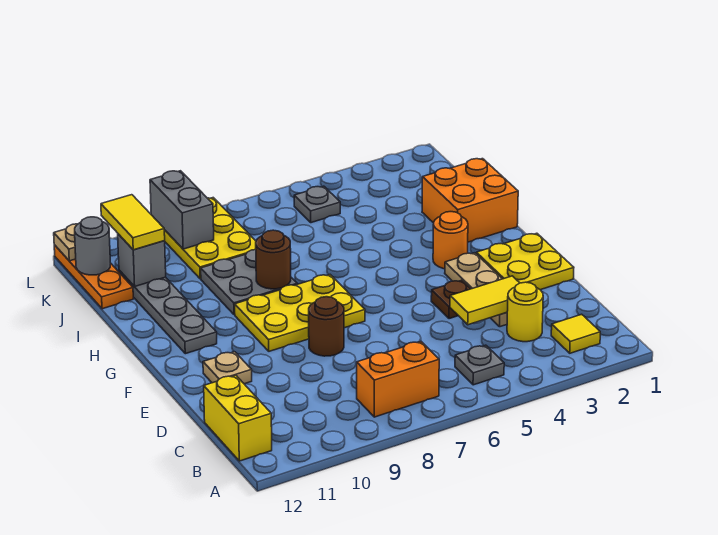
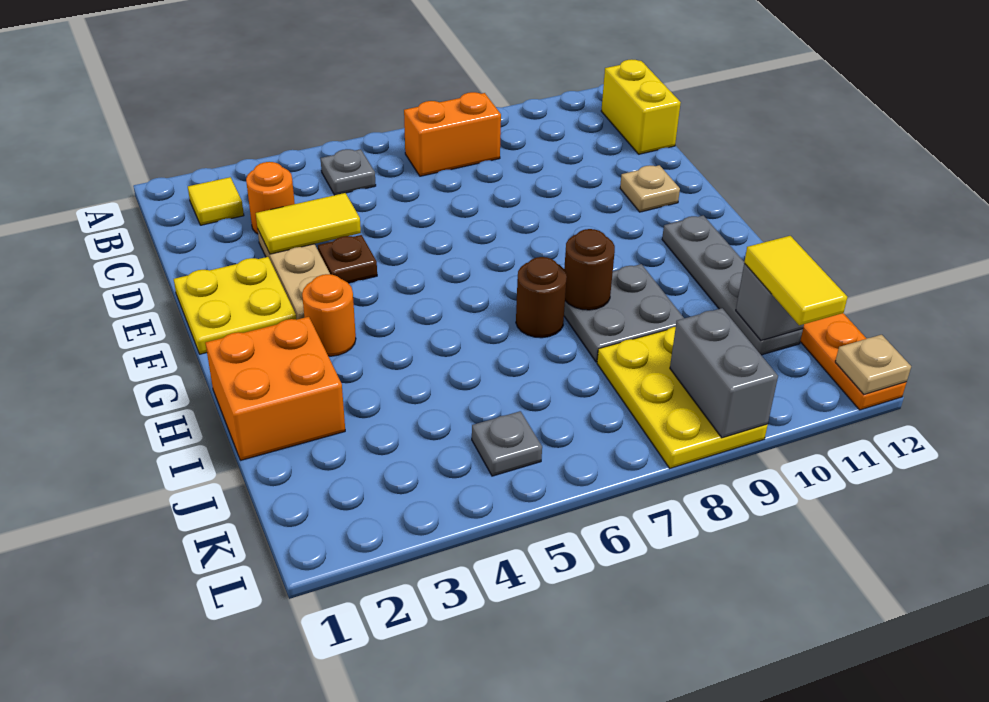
yellow 1x1 round brick [507,282,543,342] -> orange 1x1 round brick [246,162,295,234]
brown 1x1 round brick [309,297,344,356] -> brown 1x1 round brick moved to [516,257,567,338]
yellow 2x3 plate [235,275,365,351] -> none
grey 1x1 round brick [75,217,111,275] -> none

